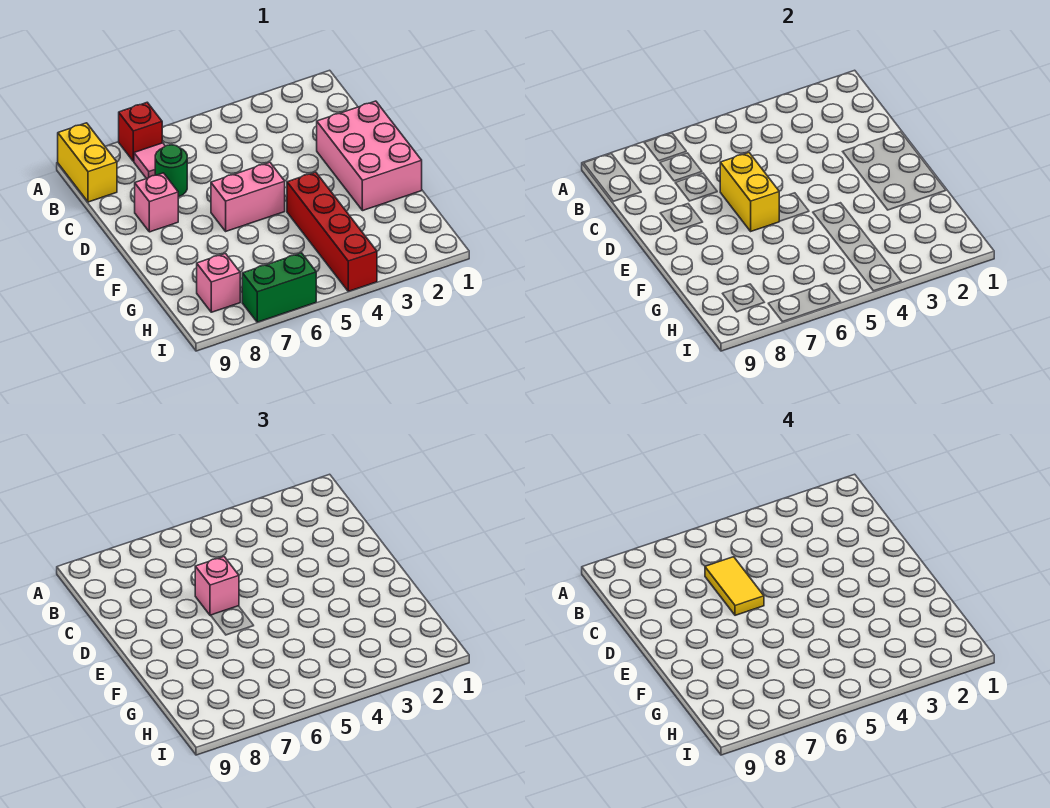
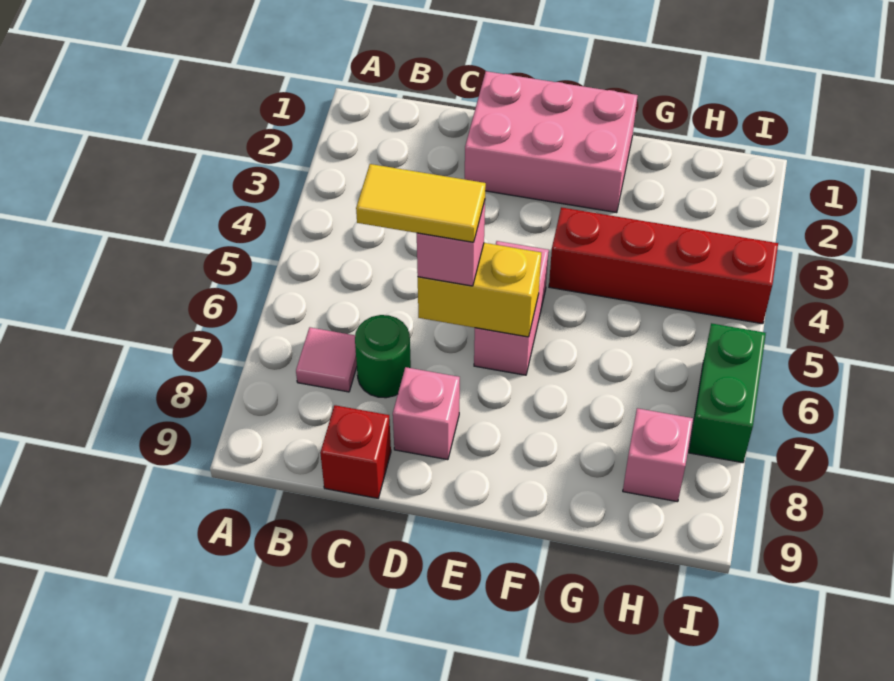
red 1x1 brick [119,102,162,161] -> red 1x1 brick moved to [320,405,391,498]
yellow 1x2 brick [58,123,117,202] -> none

